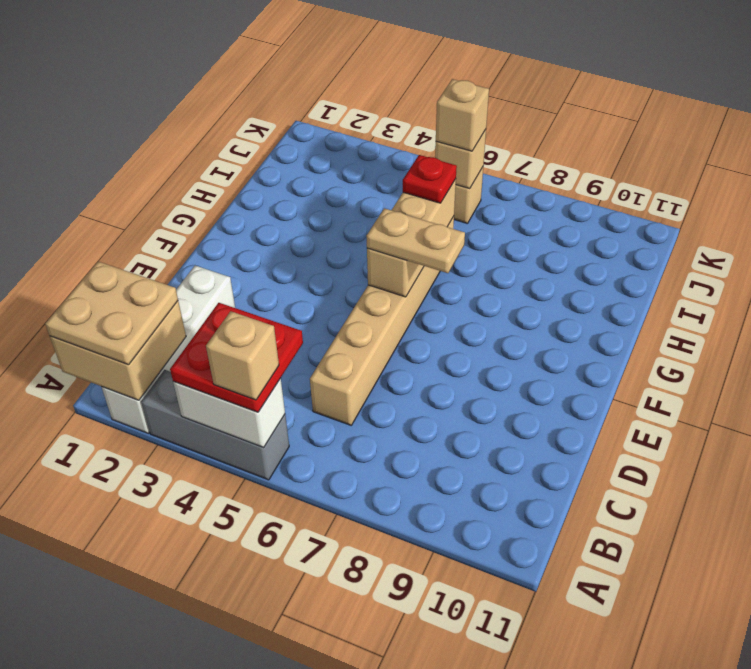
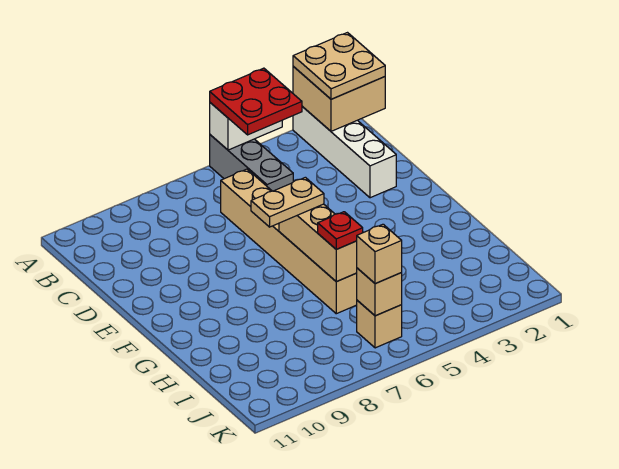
grey 1x3 brick [141,370,289,480] -> grey 1x3 brick turned to [210,135,293,191]
tan 1x1 brick [206,311,279,400] -> none

